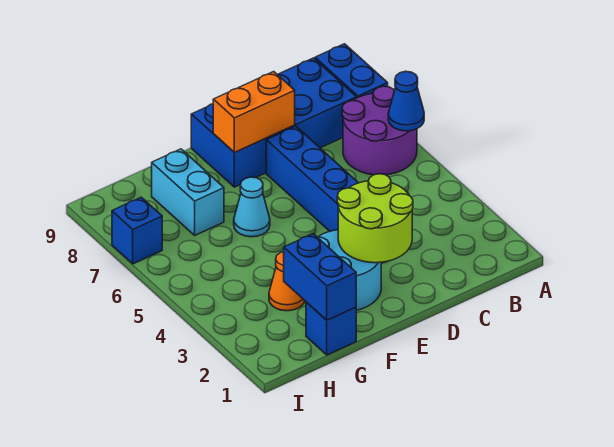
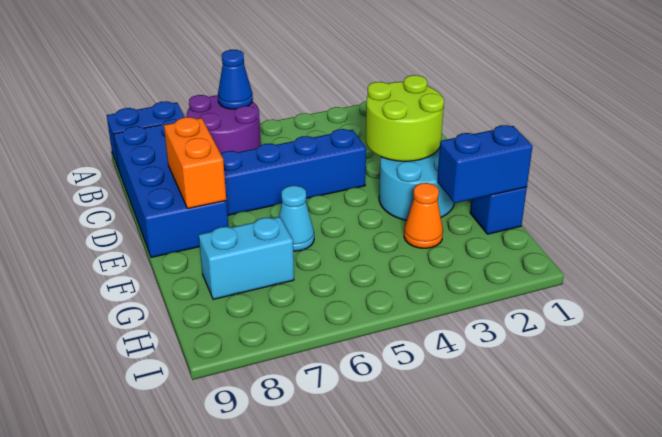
blue 1x1 brick [112,197,162,264] -> none

